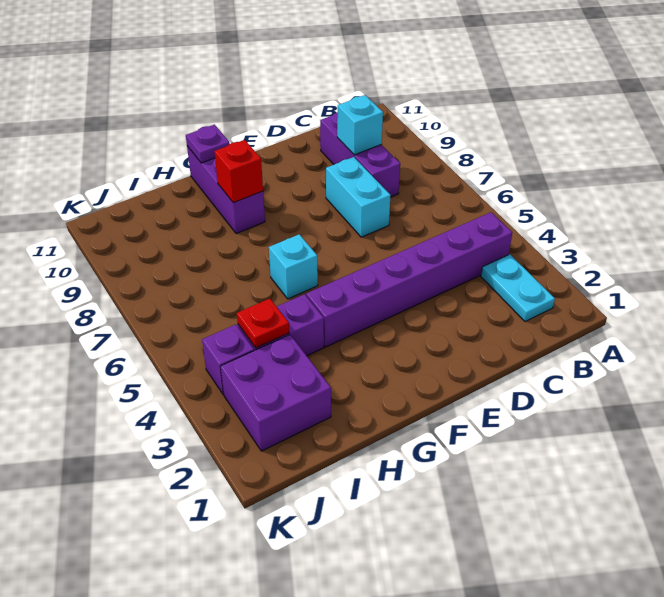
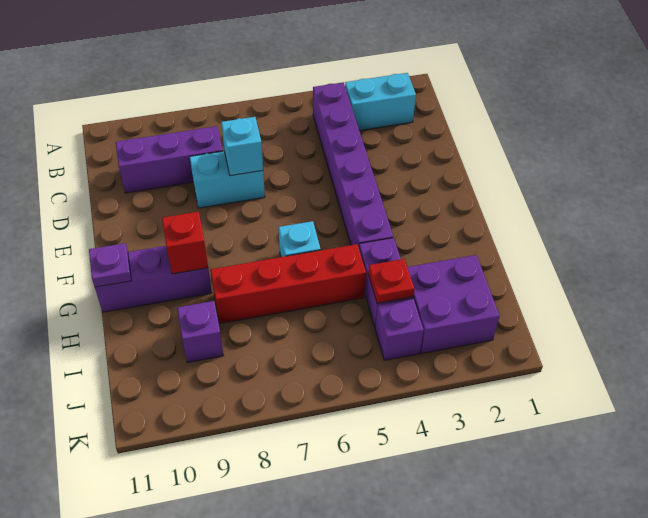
cyan 1x2 plate [481,254,555,322] -> cyan 1x2 brick [345,73,416,131]
cyan 1x1 brick [337,95,383,155] -> cyan 1x1 brick moved to [221,117,263,176]
none -> red 1x4 brick [211,244,366,323]
none -> purple 1x1 brick [177,301,224,363]

